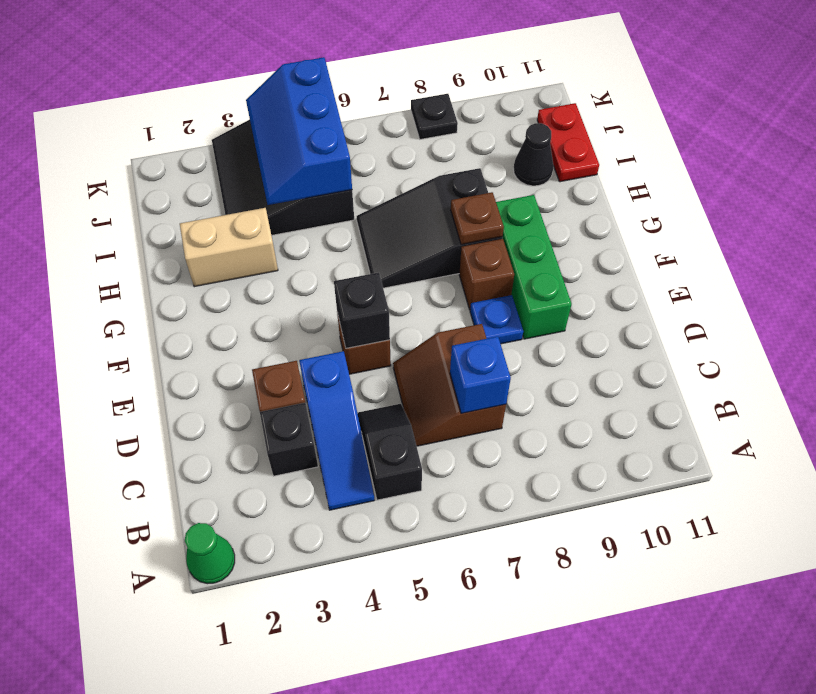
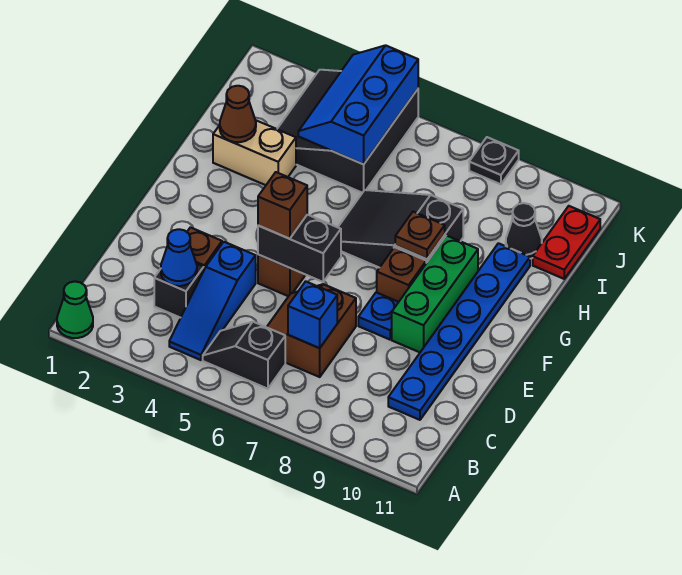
black 1x2 slope [357,404,422,500] -> black 1x2 slope turned to [203,322,285,389]
none -> blue 1x1 cone [161,229,197,286]
none -> blue 1x6 plate [388,243,530,420]
black 1x1 brick [334,272,390,348] -> black 1x2 brick [258,215,341,282]
none -> brown 1x1 brick [258,172,307,239]
none -> brown 1x1 cone [220,86,256,142]

